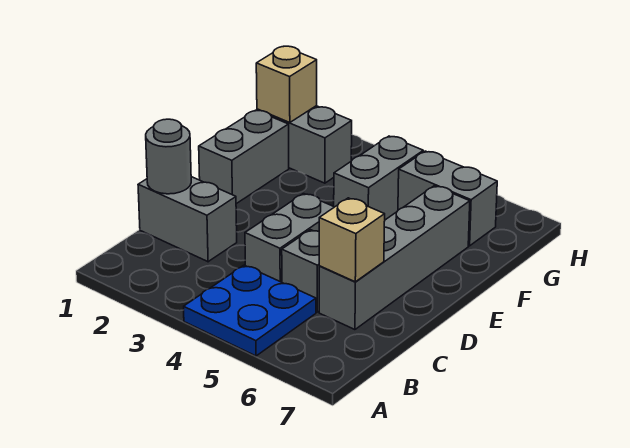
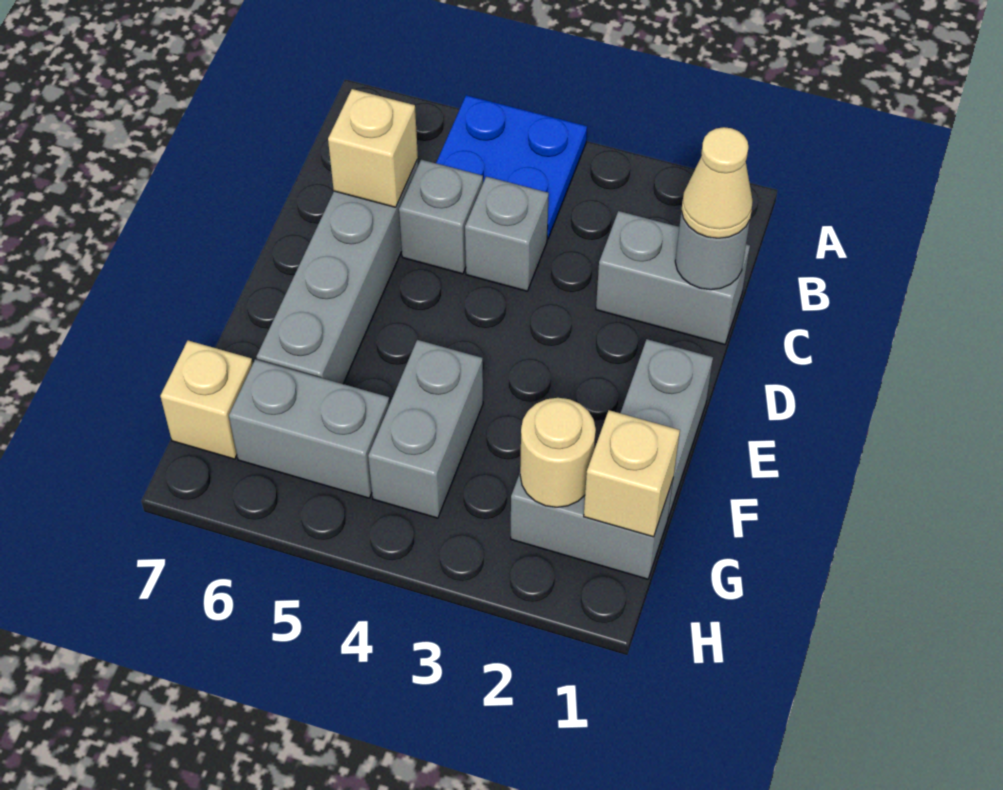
none -> tan 1x1 cone [681,127,753,238]
grey 1x2 brick [245,194,334,282] -> grey 1x1 brick [465,177,549,291]
none -> tan 1x1 round brick [520,398,596,507]
none -> tan 1x1 brick [160,341,253,459]

